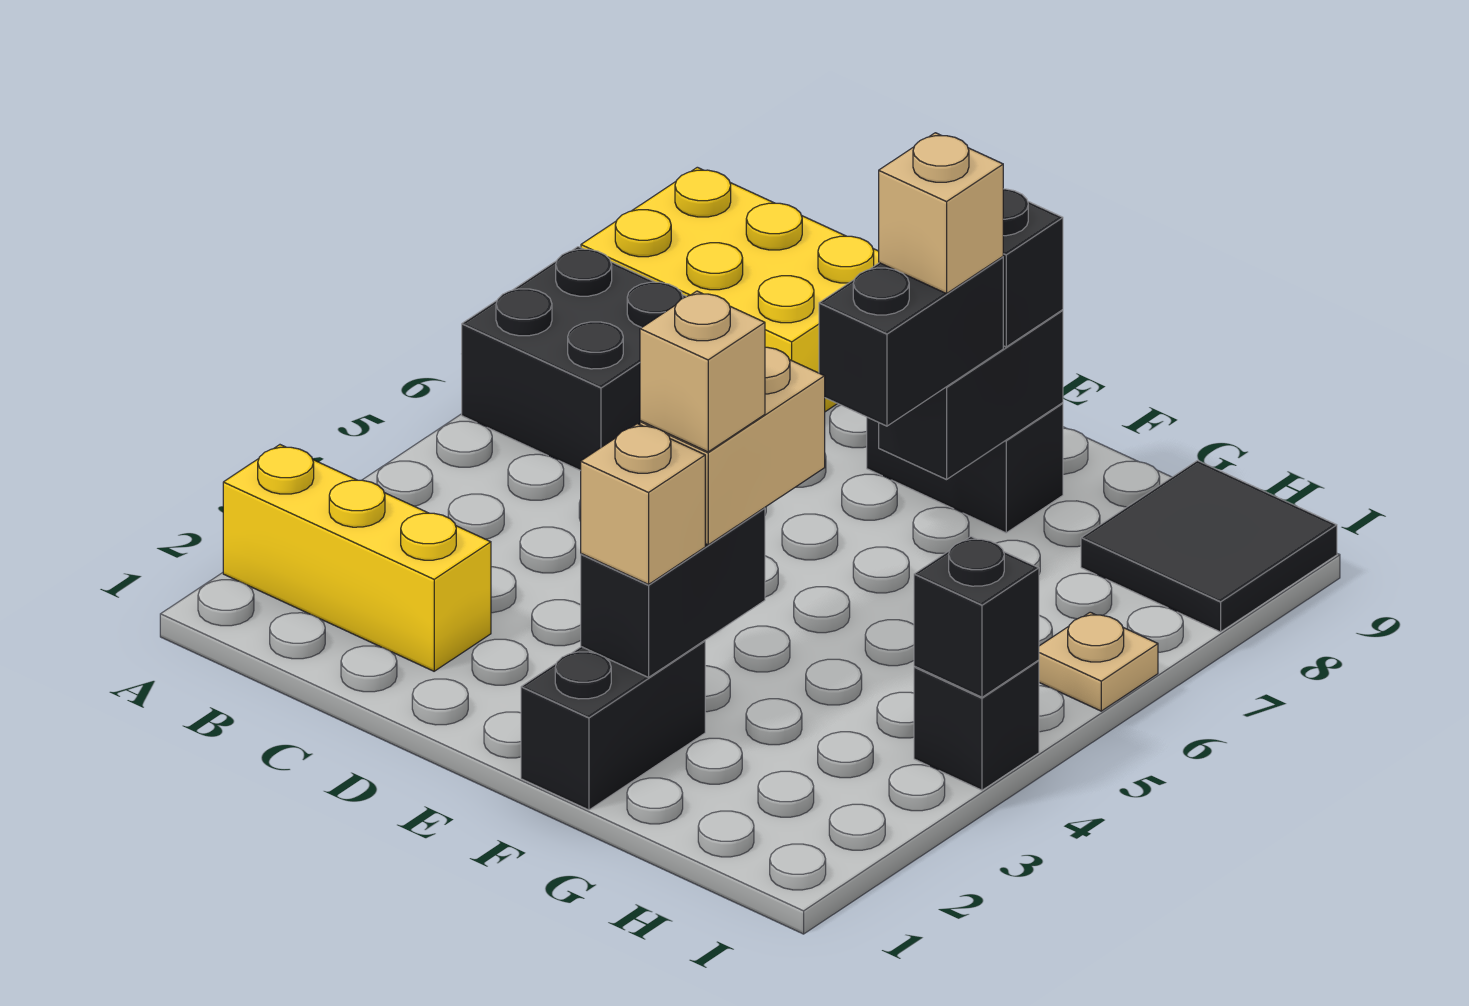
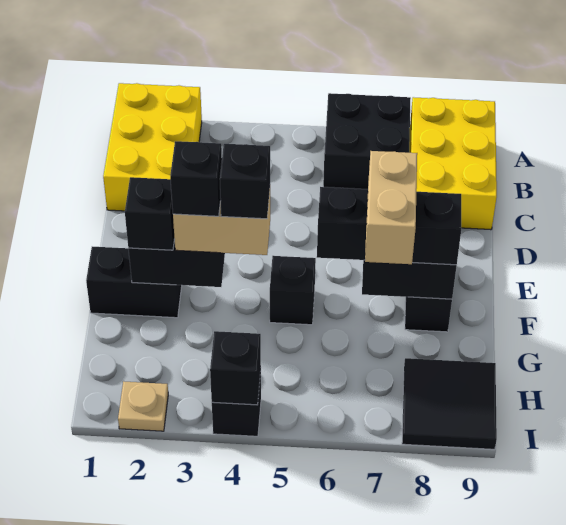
yellow 1x3 brick [223,445,491,671] -> yellow 2x3 brick [103,83,202,211]
tan 1x1 brick [581,424,705,584] -> black 1x1 brick [125,177,175,250]
tan 1x1 brick [640,291,765,452] -> black 1x1 brick [170,141,222,216]
none -> black 1x1 brick [220,144,270,219]
none -> black 1x1 brick [270,256,316,325]
tan 1x1 brick [879,133,1003,294] -> tan 1x2 brick [365,151,417,264]
tan 1x1 plate [1038,612,1158,711] -> tan 1x1 plate moved to [118,382,168,431]

